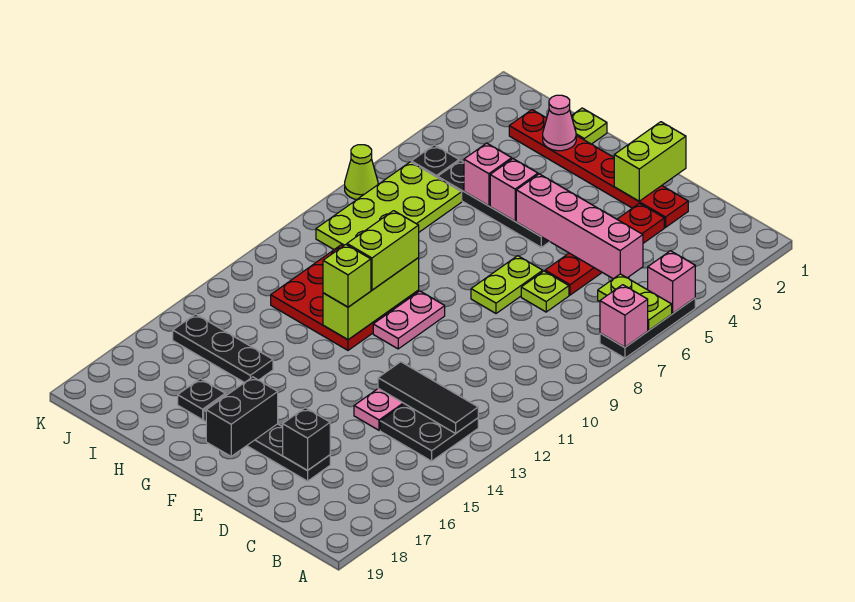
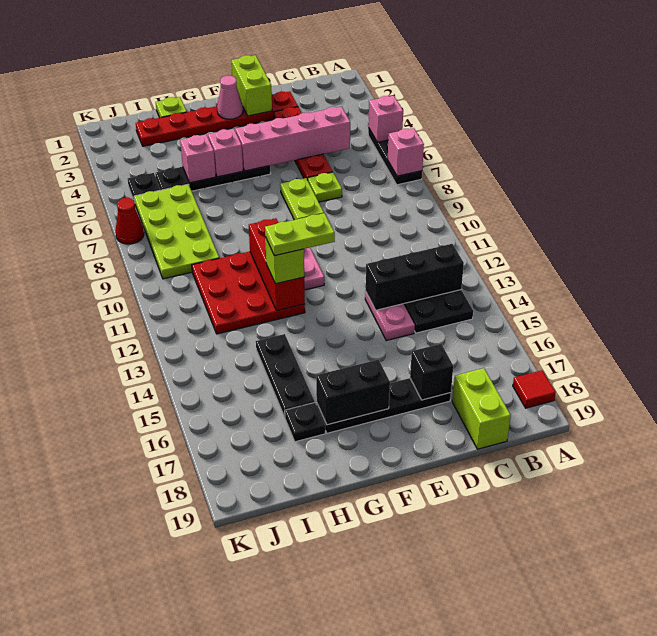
lime 1x2 plate [598,274,672,330] -> lime 1x2 plate moved to [265,213,335,256]
none -> red 1x1 tile [513,370,556,408]
black 1x3 tile [378,362,478,433] -> black 1x3 brick [365,244,464,310]
black 1x2 brick [206,377,278,456] -> black 1x2 brick turned to [316,360,390,425]
lime 1x3 brick [323,258,419,340] -> red 1x3 brick [249,218,305,311]
lime 1x2 brick [347,211,419,290] -> lime 1x2 brick moved to [452,368,511,449]
pink 1x1 cone [543,95,576,151] -> pink 1x1 cone moved to [217,76,243,119]
black 1x3 plate [173,314,273,383] -> black 1x3 plate turned to [256,334,315,417]
lime 1x1 cone [345,145,378,199] -> red 1x1 cone [115,198,144,244]

